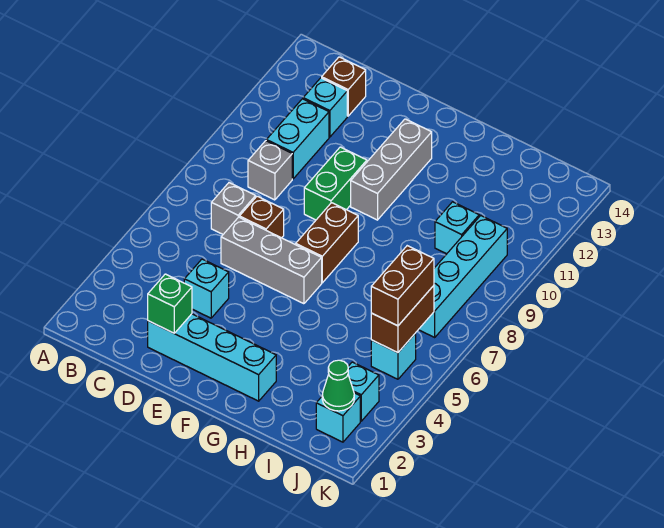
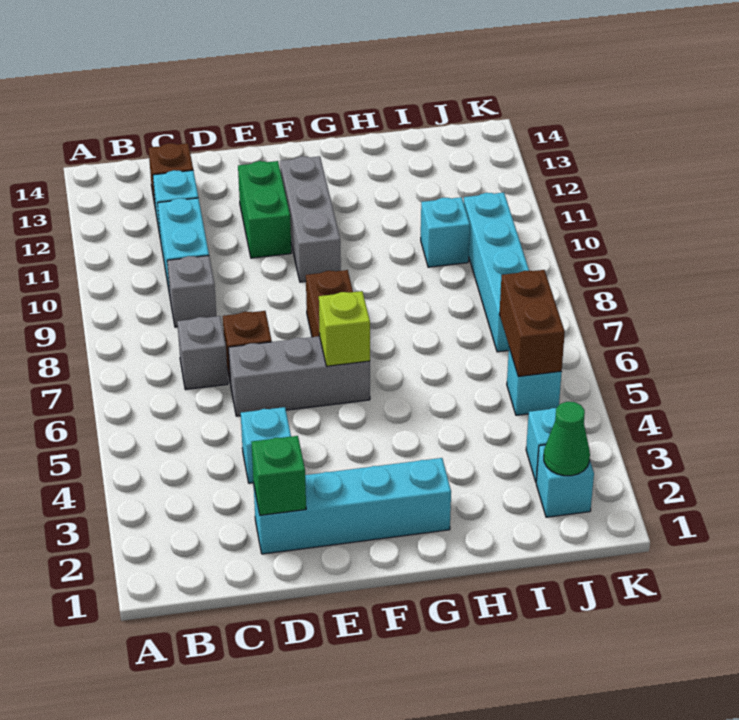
green 1x2 brick [304,147,367,220] -> green 1x2 brick moved to [238,161,291,258]
none -> lime 1x1 brick [319,291,370,366]
brown 1x2 brick [371,246,434,326] -> none

